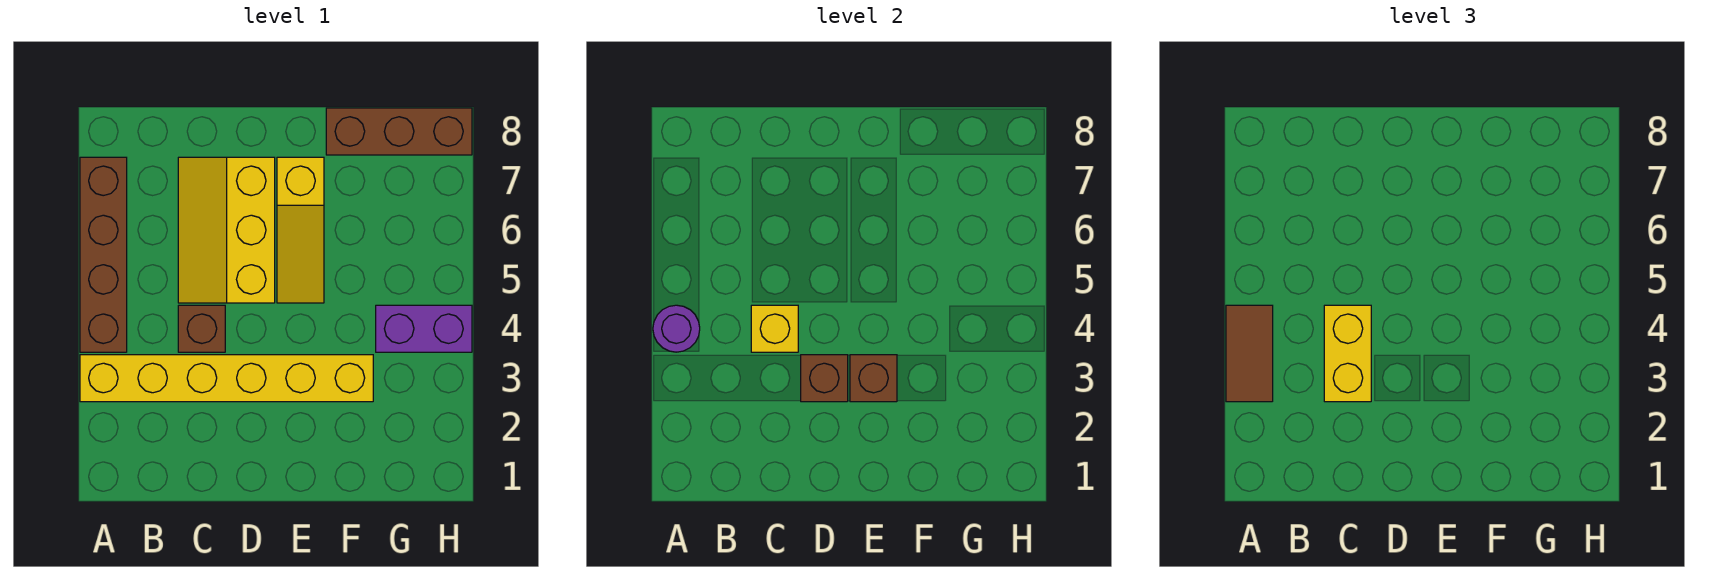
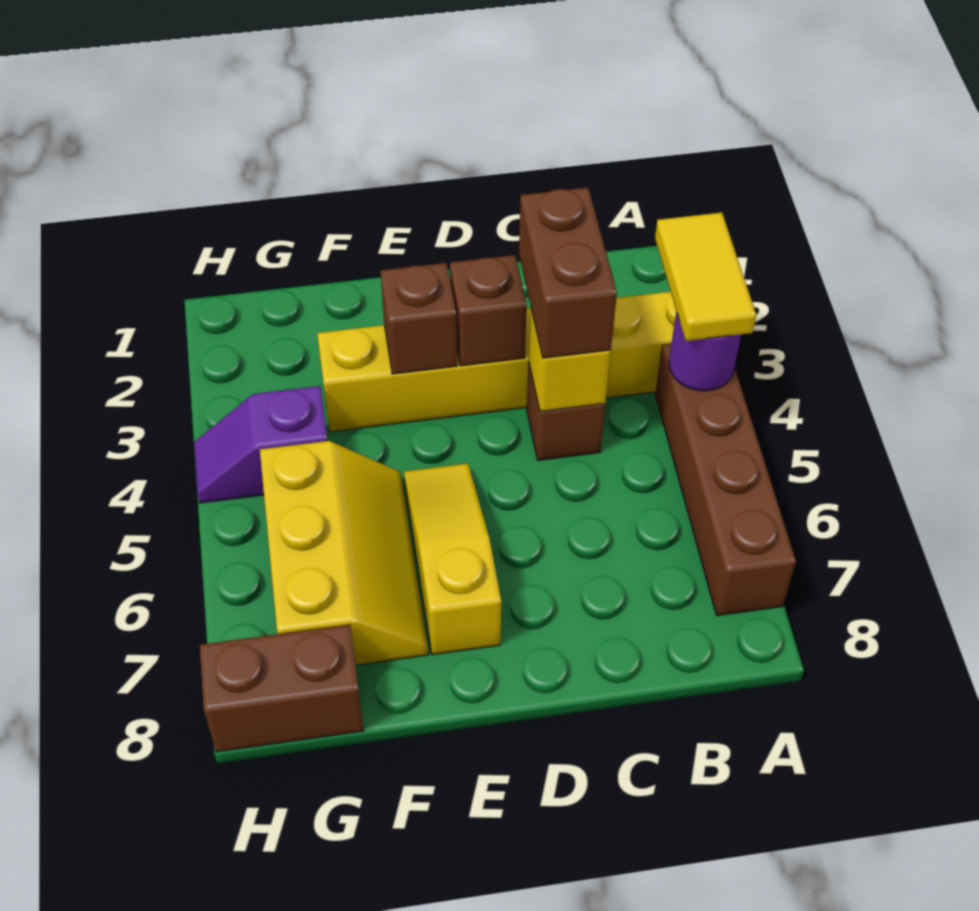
brown 1x2 tile [1226,305,1273,402] -> yellow 1x2 tile [655,213,756,341]
yellow 1x2 brick [1324,305,1371,402] -> brown 1x2 brick [519,188,617,358]
yellow 2x3 slope [178,157,275,303] -> yellow 2x3 slope moved to [260,441,428,665]
brown 1x3 brick [326,108,472,155] -> brown 1x2 brick [200,625,364,752]
purple 1x2 brick [376,305,472,352] -> purple 1x2 slope [194,386,327,503]

